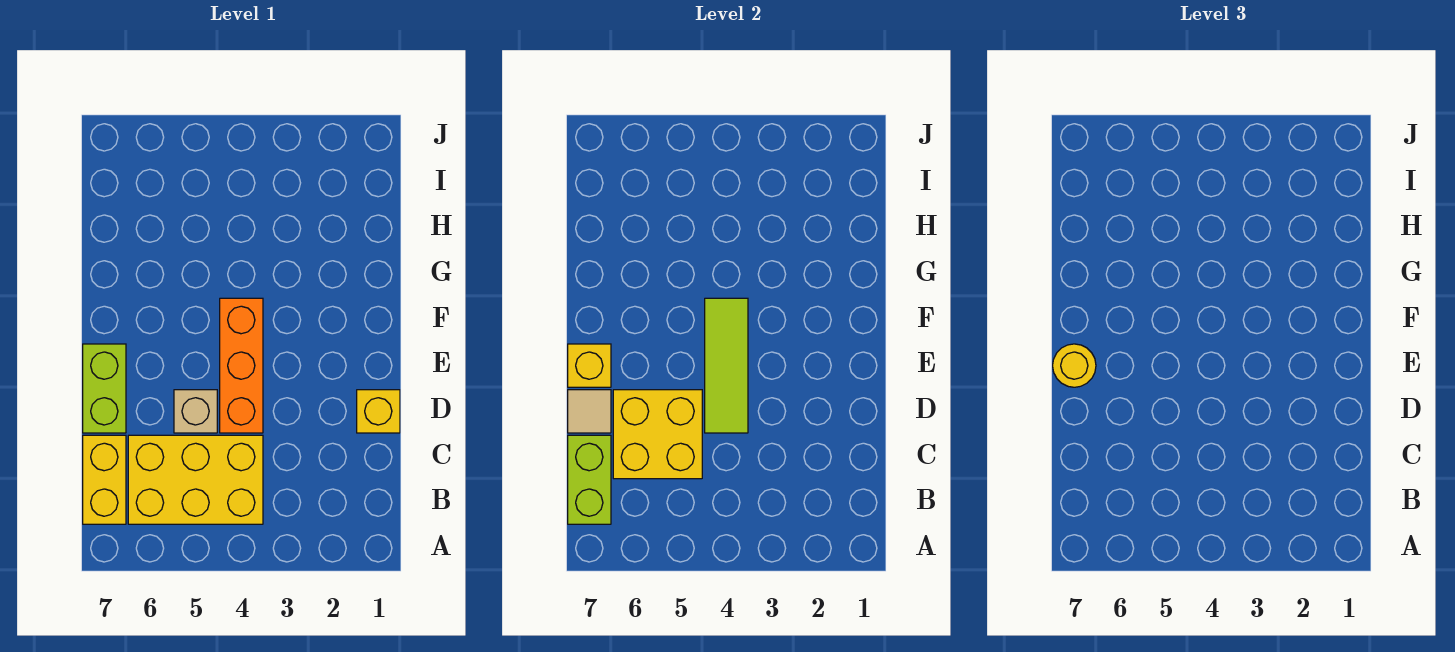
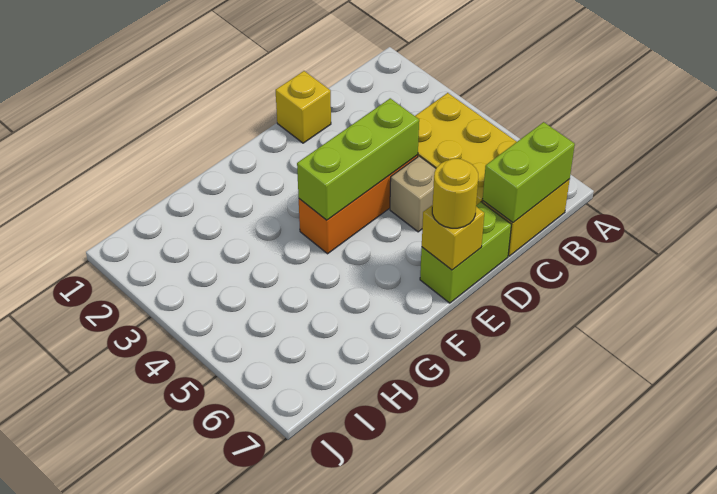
yellow 2x2 brick [613,390,702,479] -> none
lime 1x3 tile [705,298,748,433] -> lime 1x3 brick [297,98,419,220]
tan 1x1 tile [568,390,611,433] -> none

